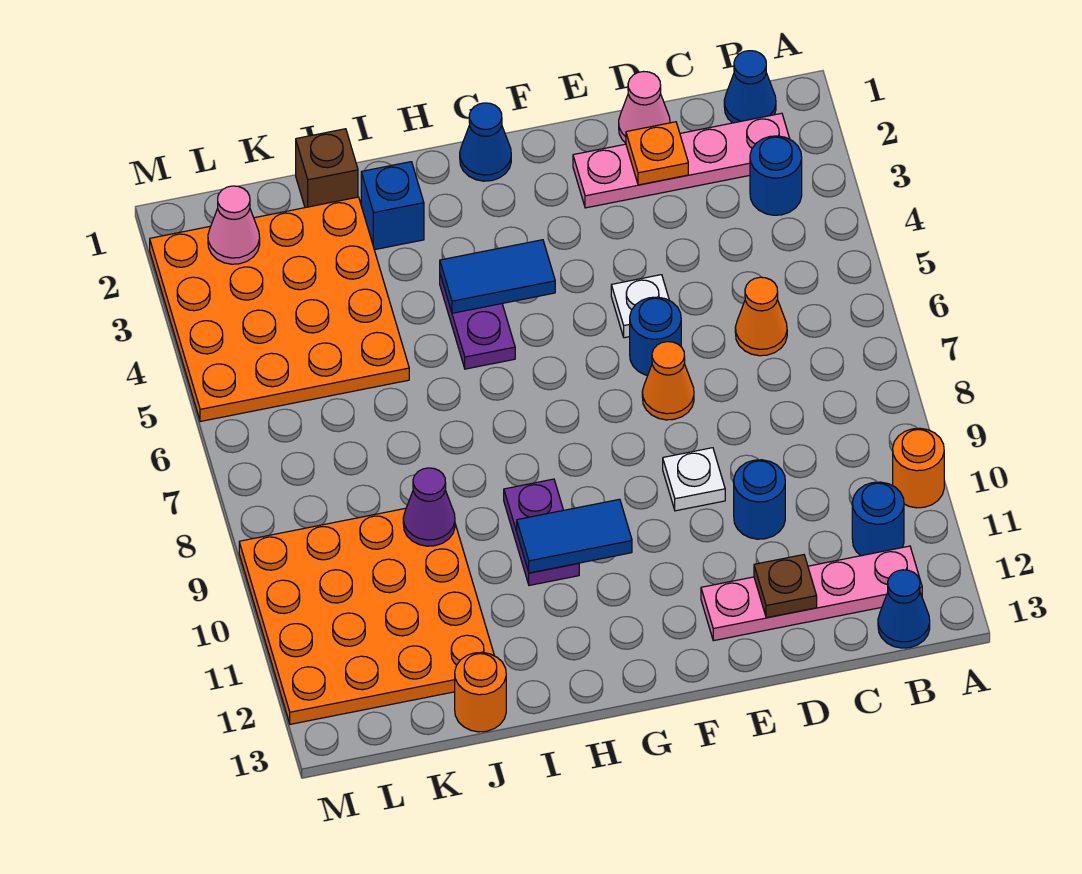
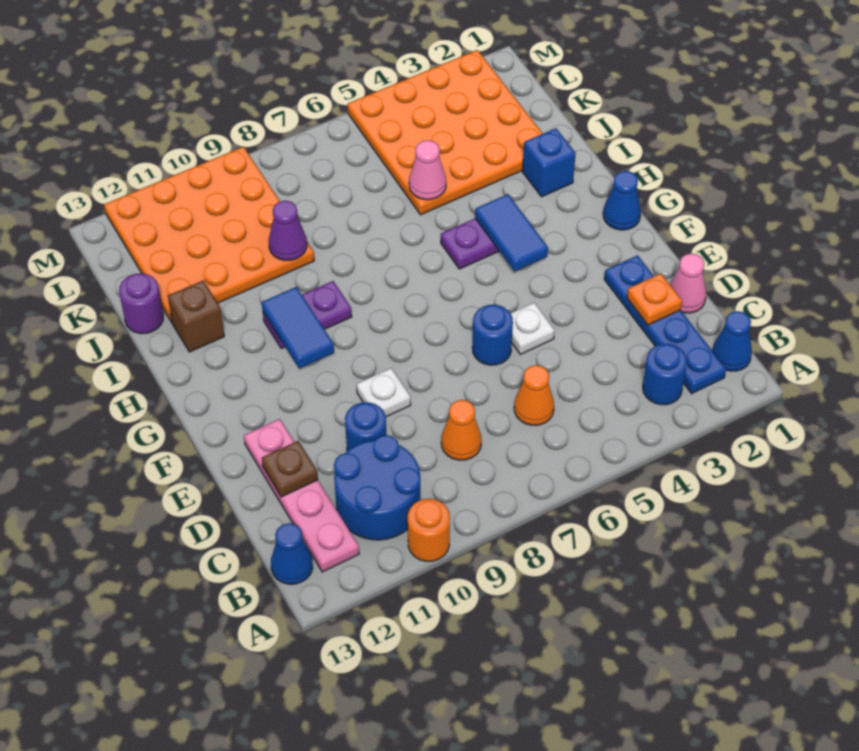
pink 1x4 plate [573,113,790,208] -> blue 1x4 plate [604,255,726,394]
blue 1x1 round brick [852,482,904,556] -> blue 2x2 round brick [334,435,420,540]
orange 1x1 cone [642,342,694,420] -> orange 1x1 cone moved to [441,400,482,460]
brown 1x1 brick [296,129,358,208] -> brown 1x1 brick moved to [168,281,224,352]
orange 1x1 round brick [455,652,506,732] -> purple 1x1 round brick [119,273,163,334]
pink 1x1 cone [208,186,260,264] -> pink 1x1 cone moved to [409,140,446,200]

